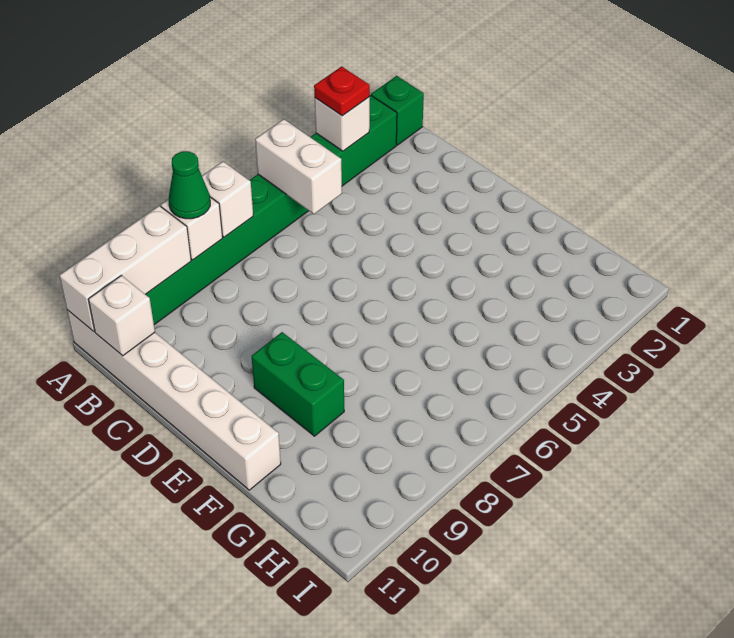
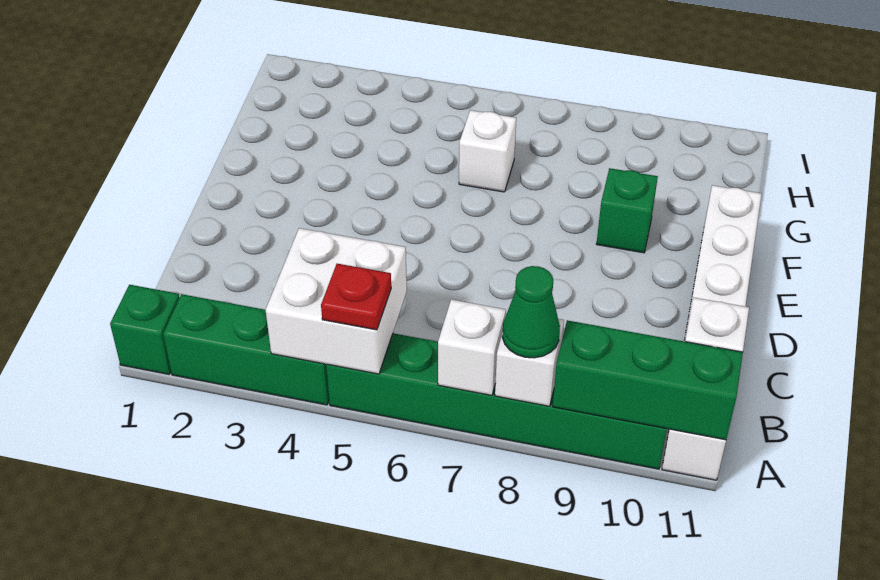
white 1x1 brick [315,97,370,151] -> white 1x1 brick moved to [459,110,516,192]
red 1x1 plate [314,66,370,116] -> red 1x1 plate moved to [321,264,391,330]
white 1x2 brick [255,119,342,214] -> white 2x2 brick [266,228,407,374]
white 1x3 brick [59,206,191,332] -> green 1x3 brick [553,320,743,440]
green 1x2 brick [251,332,344,436] -> green 1x1 brick [597,168,658,253]

